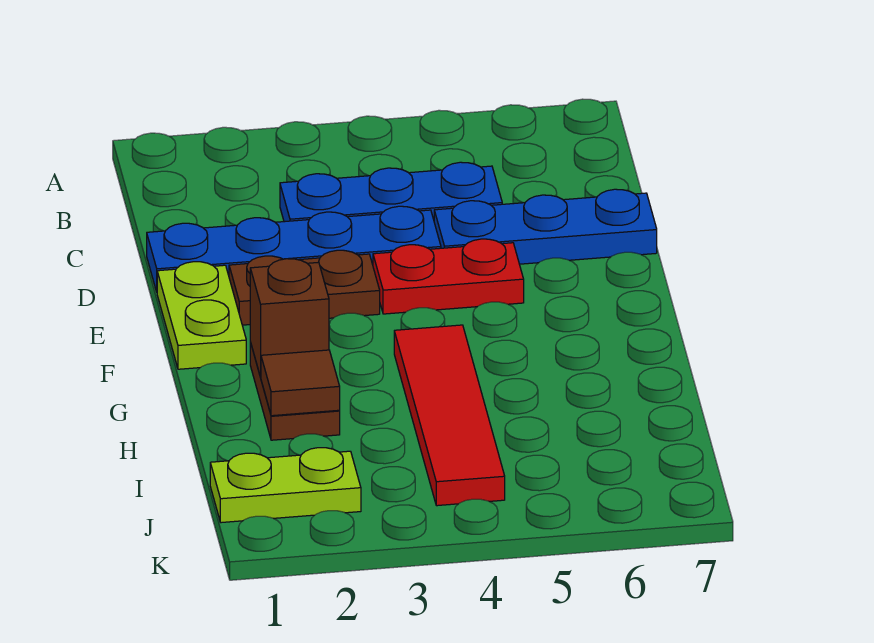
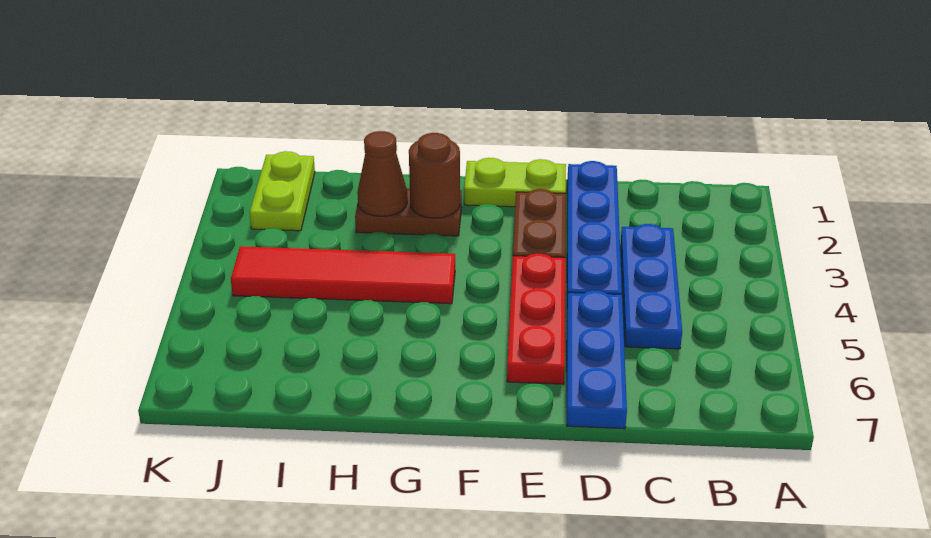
red 1x2 plate [373,239,524,314] -> red 1x3 plate [507,253,565,384]
brown 1x1 brick [250,259,329,377] -> brown 1x1 round brick [409,133,460,218]
brown 1x1 tile [261,350,340,416] -> brown 1x1 cone [357,131,408,216]

